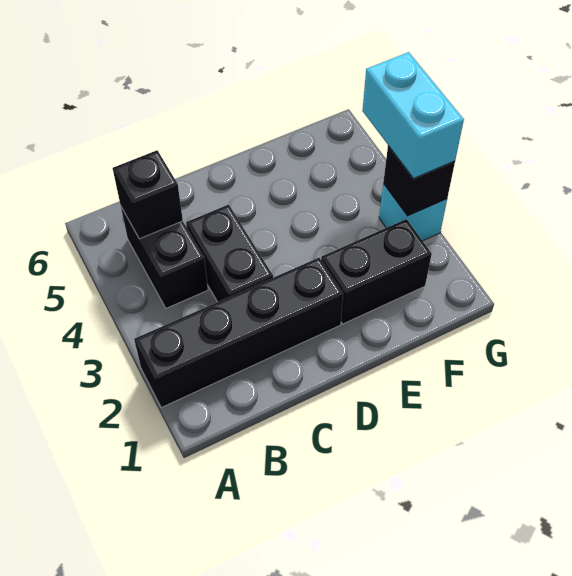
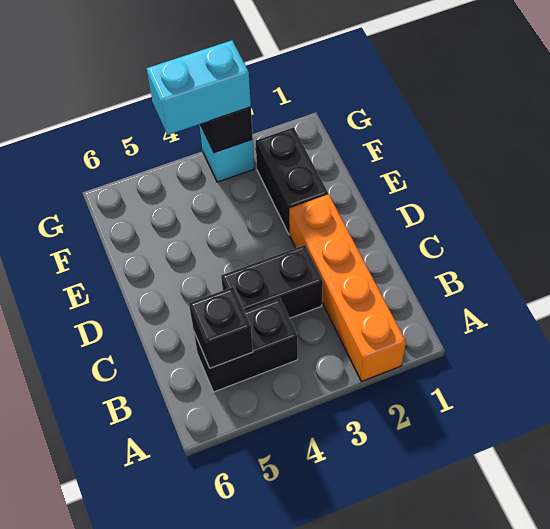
black 1x4 brick [134,258,343,408] -> orange 1x4 brick [289,194,406,382]

